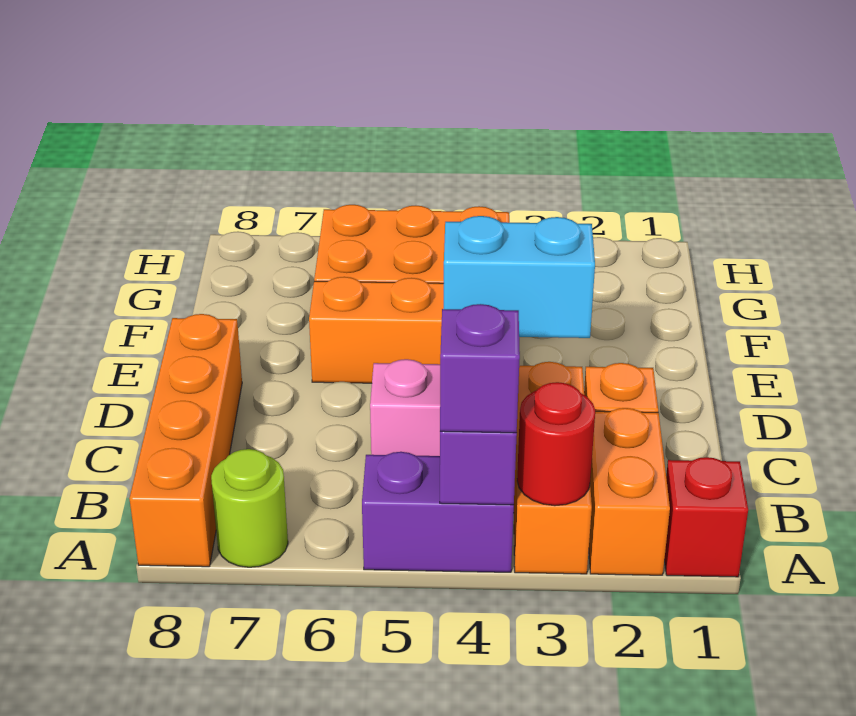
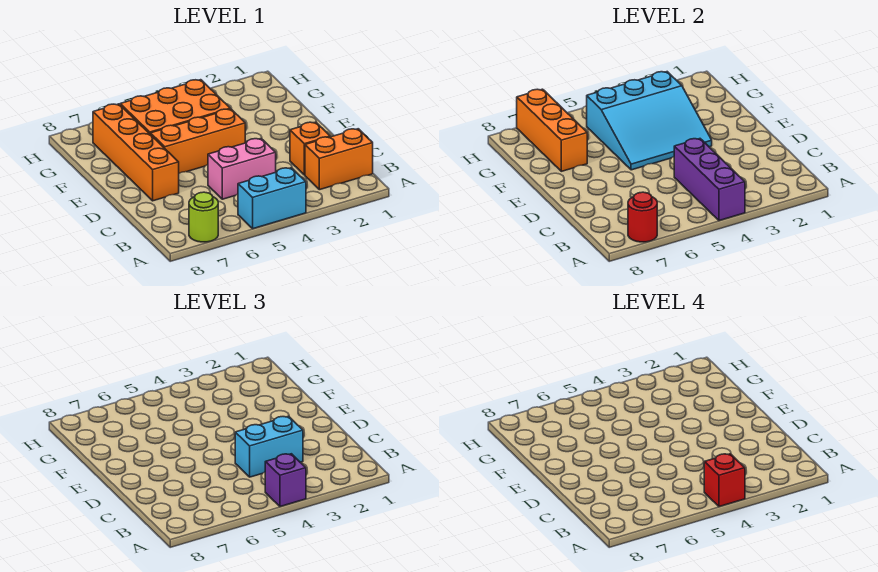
red 1x1 brick [664,457,748,577] -> red 1x1 brick moved to [704,454,745,507]
orange 1x2 brick [589,408,670,575] -> orange 1x2 brick turned to [305,129,373,190]
orange 1x3 brick [514,362,592,574] -> orange 1x3 brick moved to [517,89,587,171]
red 1x1 round brick [517,382,595,506] -> red 1x1 round brick moved to [628,192,657,242]
purple 1x2 brick [362,452,514,572] -> cyan 1x2 brick [238,168,306,229]
orange 1x4 brick [129,314,242,567] -> orange 1x4 brick moved to [93,104,179,201]
none -> cyan 3x3 slope [587,72,712,170]

